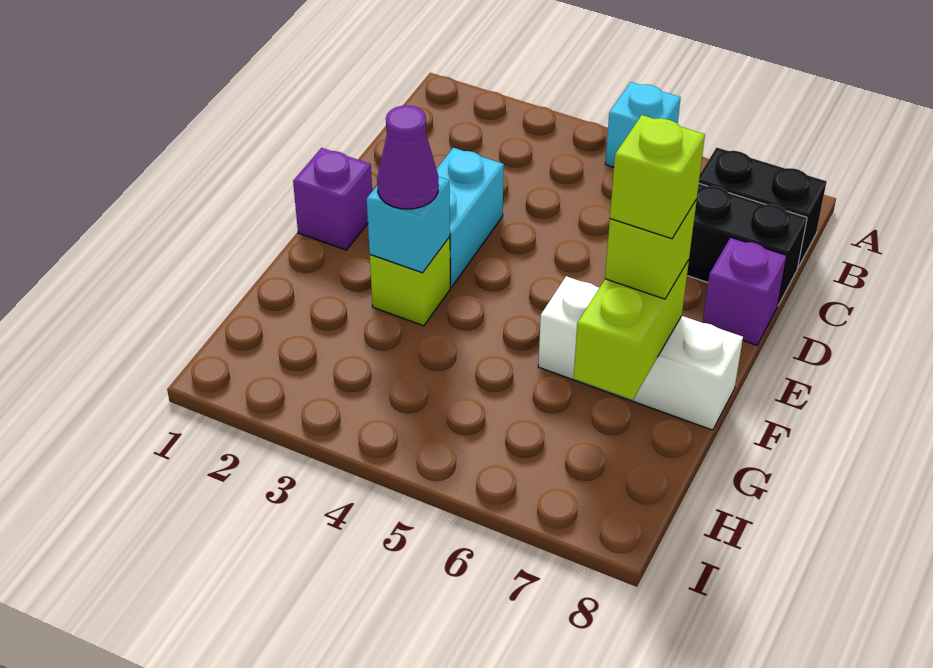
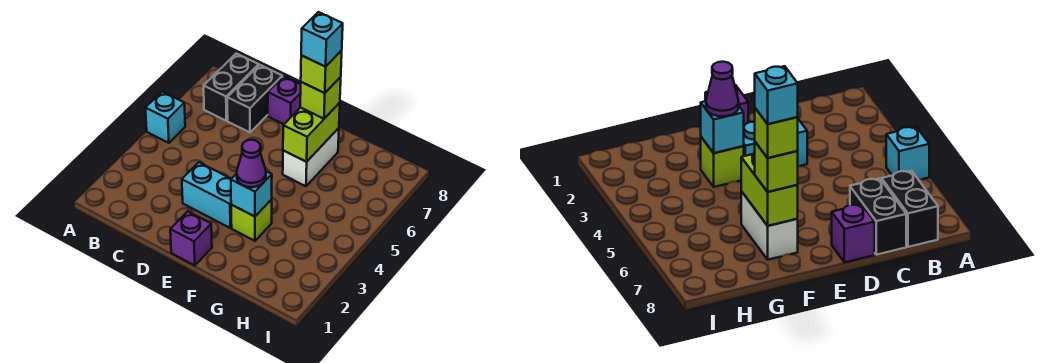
white 1x3 brick [538,276,743,430] -> white 1x2 brick [283,128,339,186]
lime 1x2 brick [574,260,689,400] -> lime 1x2 brick turned to [283,103,340,162]
none -> cyan 1x1 brick [301,12,343,67]

